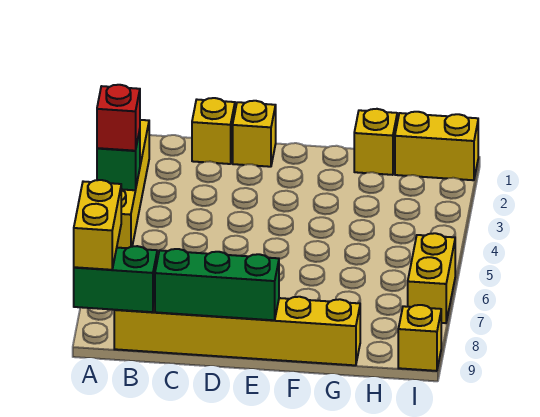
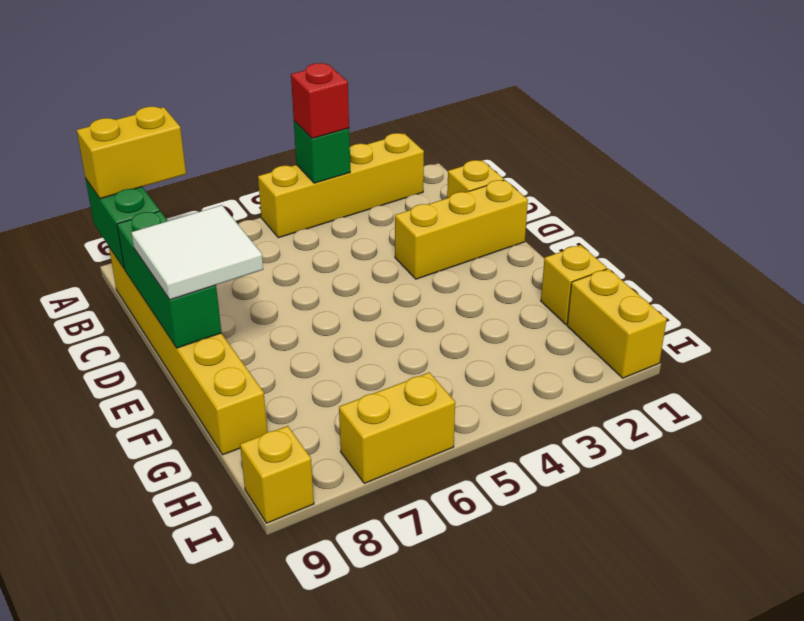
yellow 1x1 brick [233,101,276,167] -> yellow 1x3 brick [395,180,528,279]
none -> white 2x2 tile [131,205,263,300]

